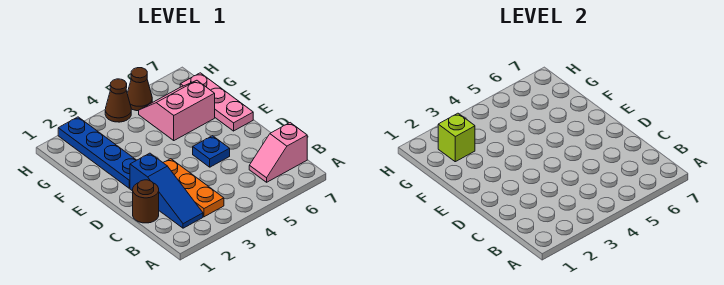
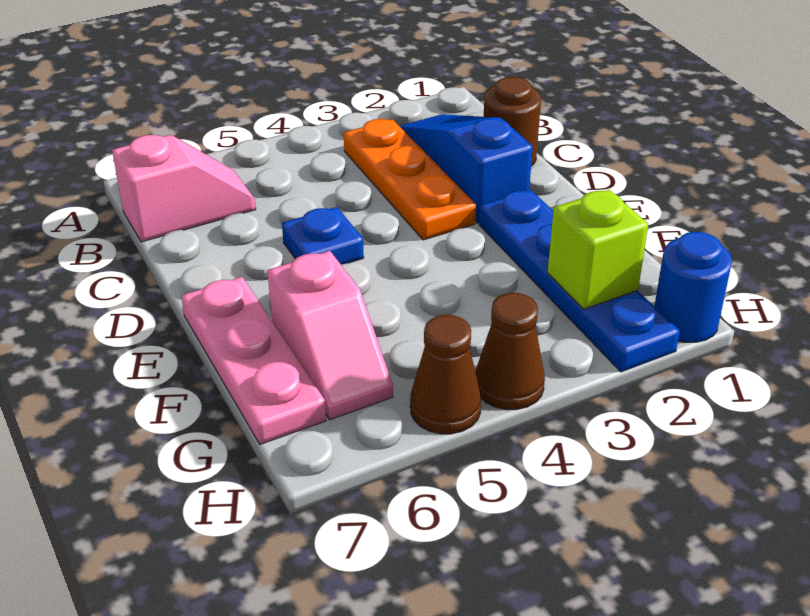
pink 2x2 slope [139,80,215,140] -> pink 1x2 slope [267,251,393,420]
none -> blue 1x1 round brick [654,232,732,342]

